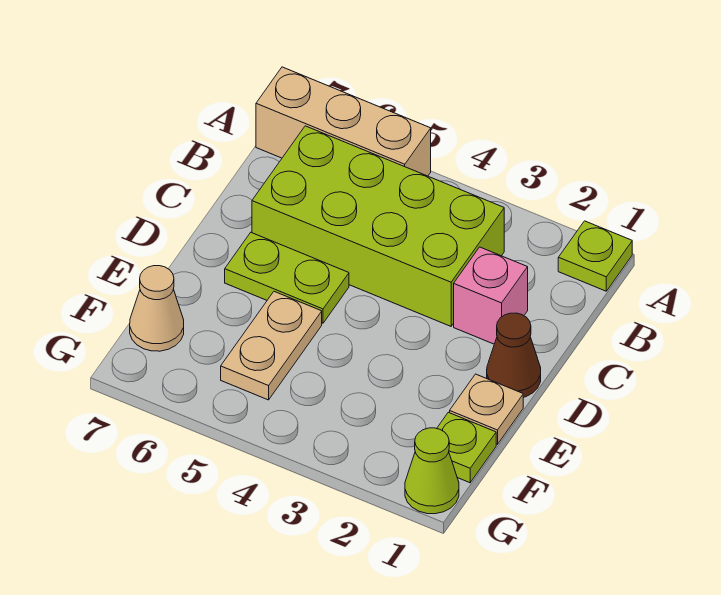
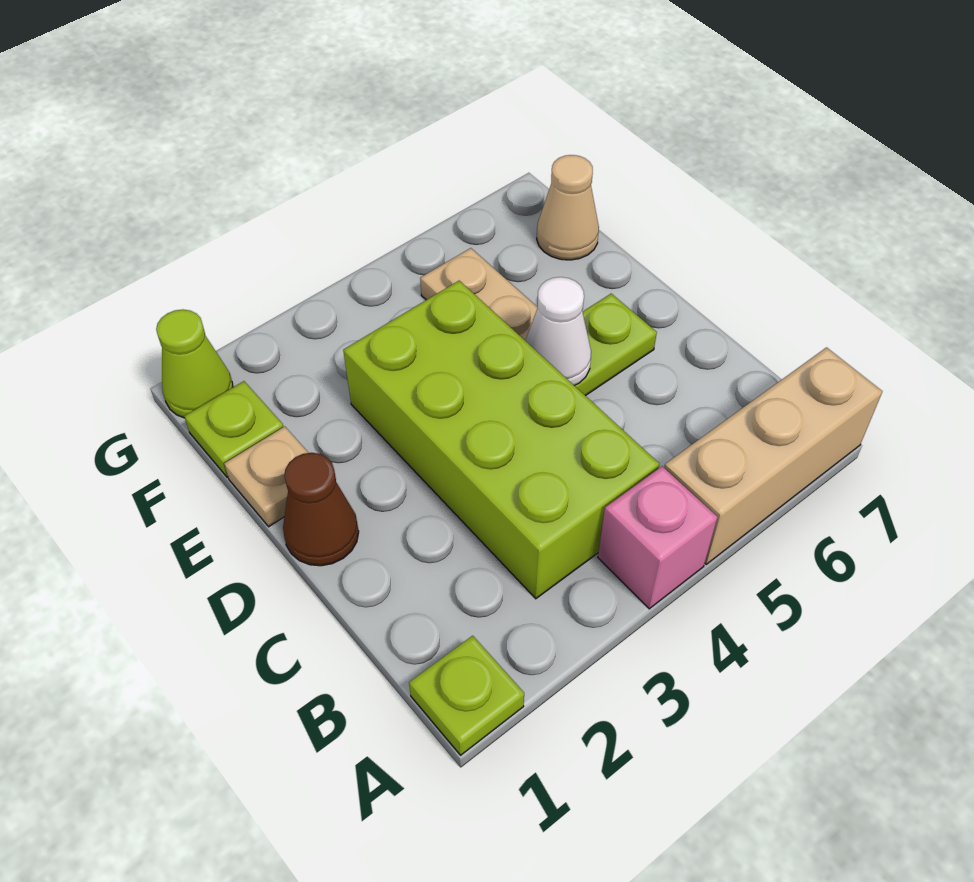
lime 2x4 brick [252,126,504,326] -> lime 2x4 brick turned to [343,281,659,599]
pink 1x1 brick [454,247,528,344] -> pink 1x1 brick moved to [598,466,718,609]
none -> white 1x1 cone [525,277,591,386]

